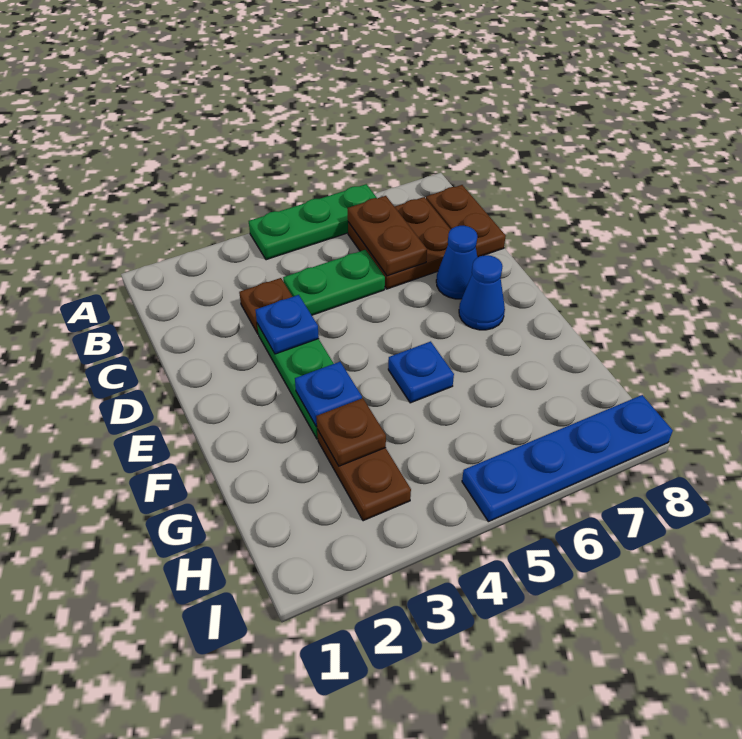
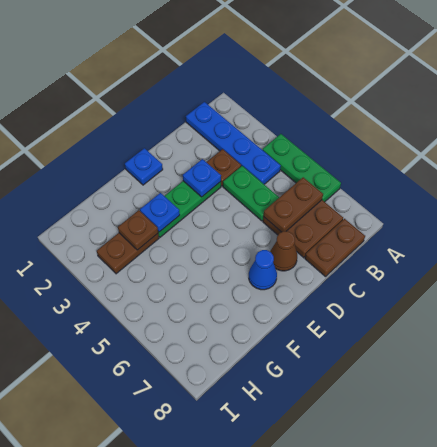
blue 1x1 cone [436,226,477,299] -> brown 1x1 cone [270,231,297,271]
blue 1x1 plate [388,341,454,403] -> blue 1x1 plate moved to [125,148,163,185]
blue 1x4 plate [462,395,673,522] -> blue 1x4 plate moved to [186,102,281,184]

